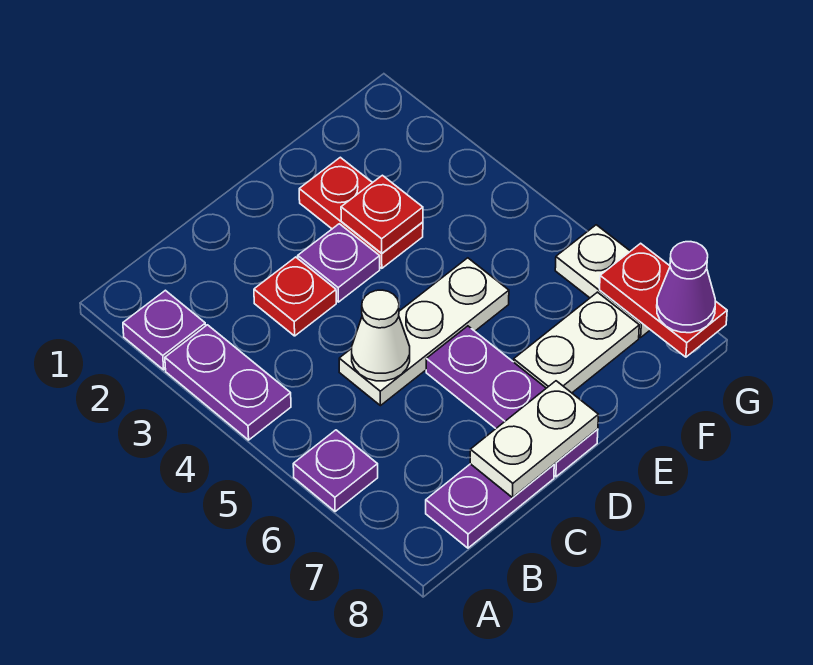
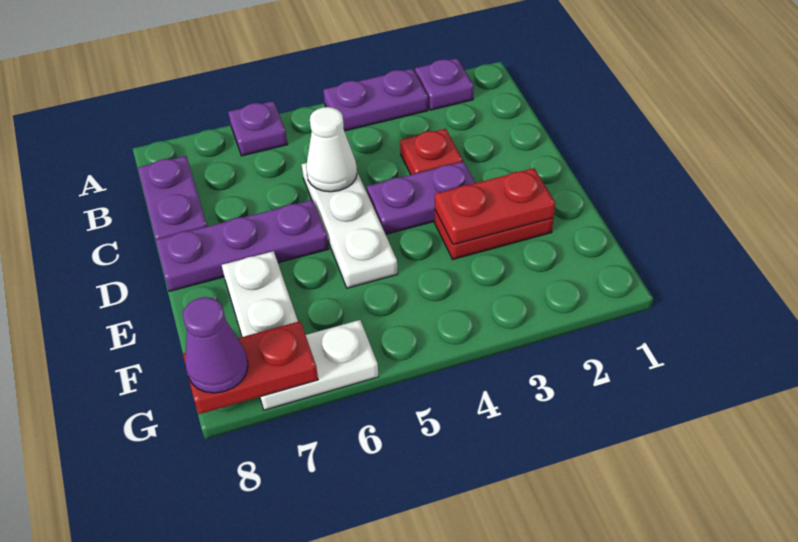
white 1x2 plate [470,381,598,498] -> none
purple 1x1 plate [298,224,380,302] -> purple 1x2 plate [367,162,475,234]
red 1x1 plate [341,175,423,253] -> red 1x2 plate [435,168,556,245]

